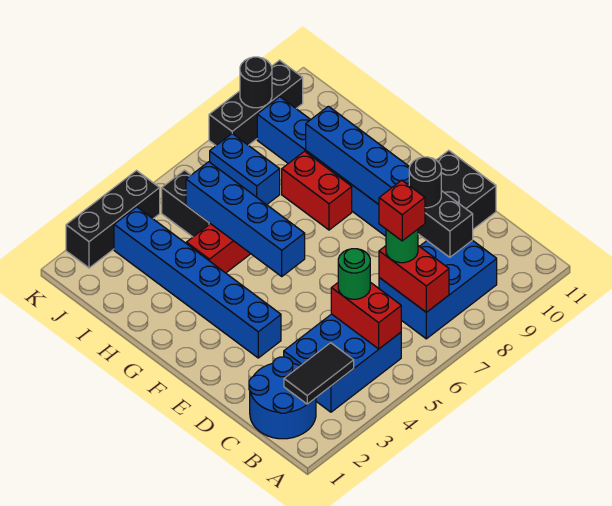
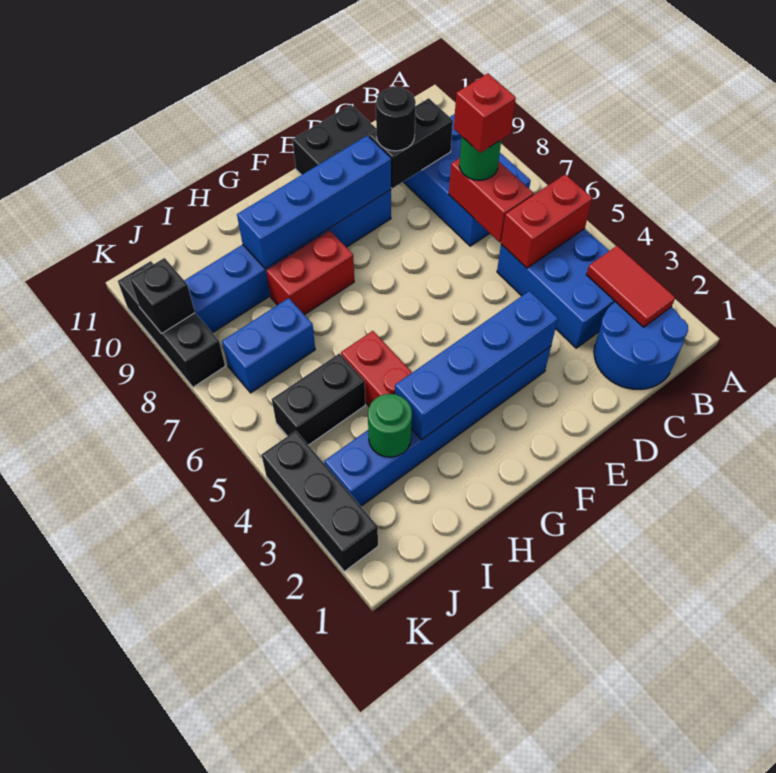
black 1x2 tile [284,343,354,404] -> red 1x2 tile [586,246,675,327]
red 1x2 brick [379,246,449,312] -> red 1x2 brick turned to [449,158,534,242]
green 1x1 round brick [338,249,370,299] -> green 1x1 round brick moved to [368,394,412,457]
blue 1x4 brick [186,162,305,276] -> blue 1x4 brick moved to [395,291,558,440]
black 1x1 round brick [240,57,272,108] -> black 1x1 brick [130,258,195,334]

